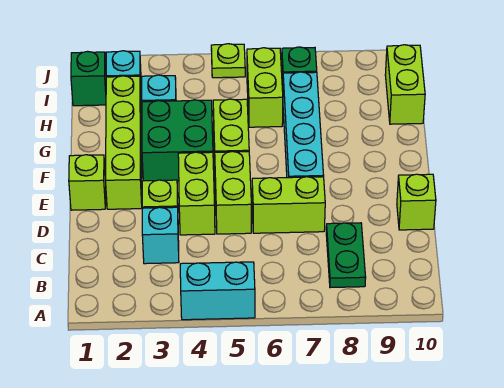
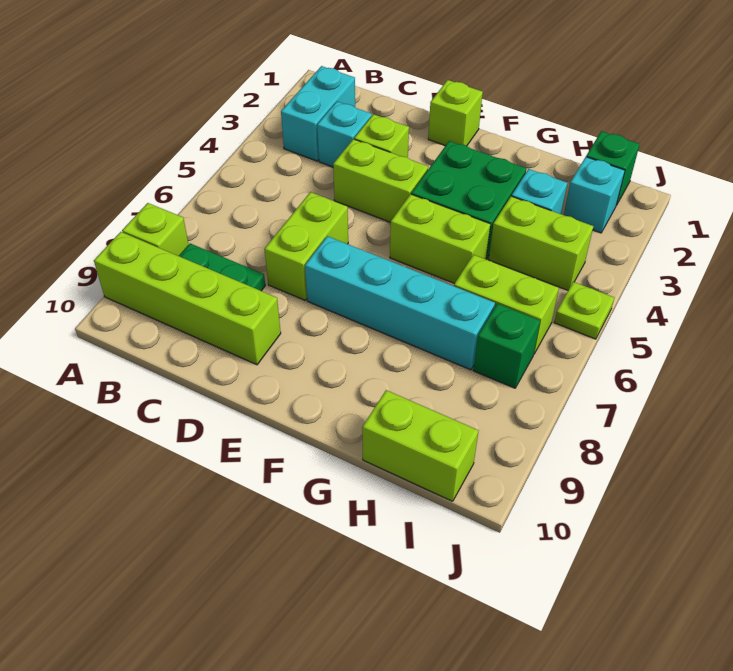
cyan 1x2 brick [180,262,255,320] -> cyan 1x2 brick moved to [281,66,355,161]
lime 1x2 brick [215,151,251,234] -> lime 1x2 brick moved to [489,196,593,290]
lime 1x1 brick [397,174,436,230] -> lime 1x1 brick moved to [122,203,189,256]
lime 1x4 brick [106,76,142,209] -> lime 1x4 brick moved to [94,232,281,365]

